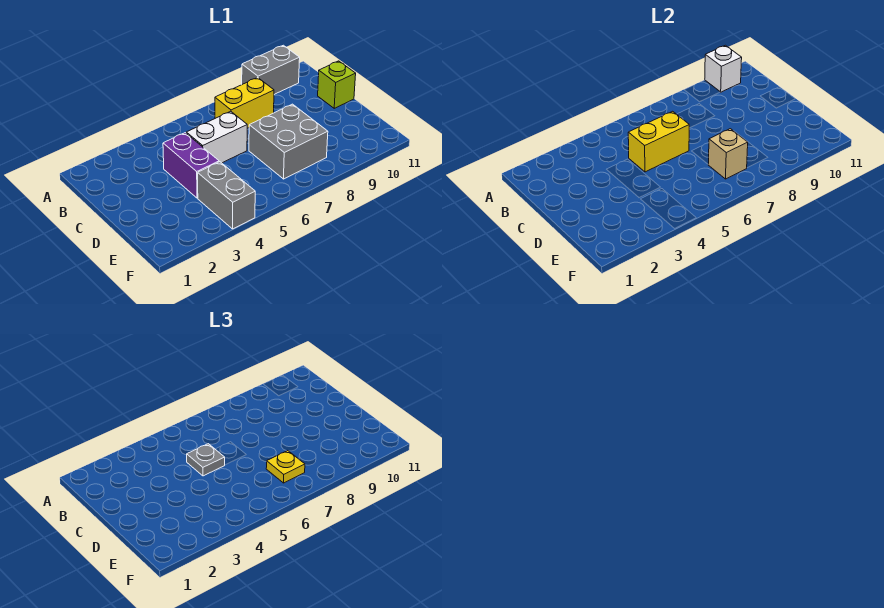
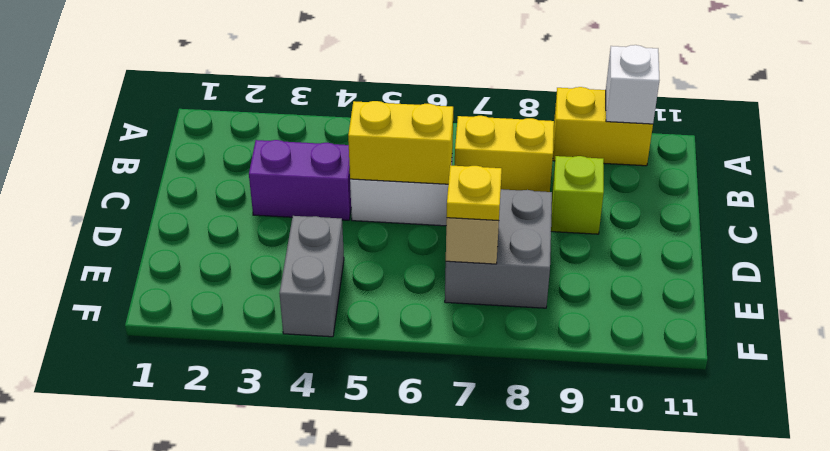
grey 1x2 brick [242,45,300,94] -> yellow 1x2 brick [553,87,653,166]
purple 1x2 brick [163,133,219,198] -> purple 1x2 brick turned to [249,140,351,220]
grey 1x1 plate [187,444,225,476] -> none
lime 1x1 brick [318,61,356,108] -> lime 1x1 brick moved to [551,156,604,234]

